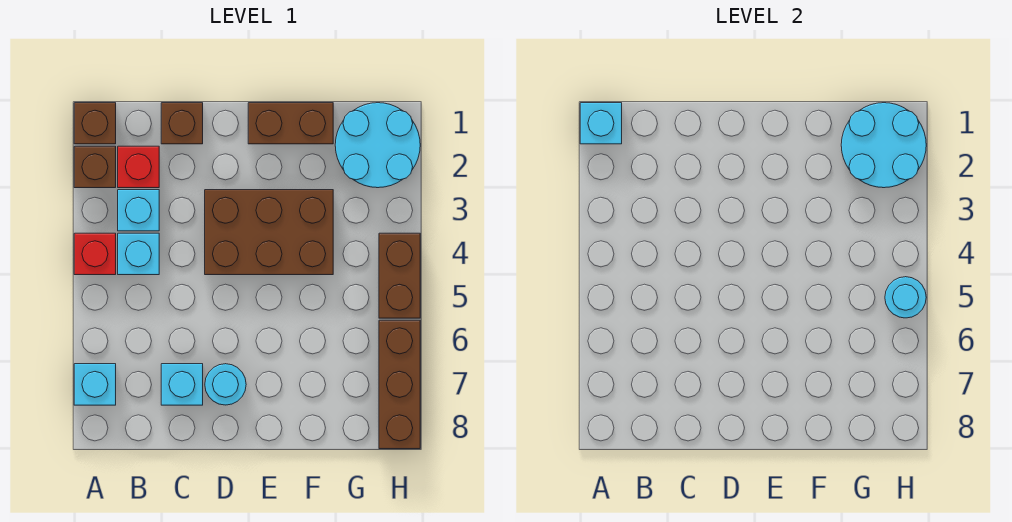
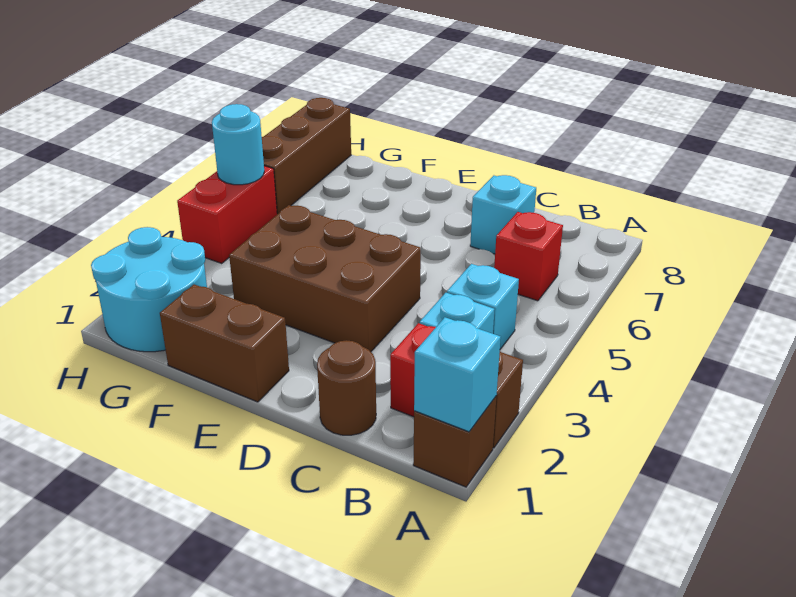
red 1x1 brick [74,233,116,275] -> red 1x1 brick moved to [494,212,563,301]
cyan 1x1 brick [74,364,116,405] -> none
brown 1x1 brick [161,103,203,144] -> brown 1x1 round brick [317,340,376,435]
cyan 1x1 round brick [205,364,246,405] -> none
cyan 2x2 round brick [841,103,926,188] -> none
brown 1x2 brick [379,233,420,318] -> red 1x2 brick [177,166,277,264]

